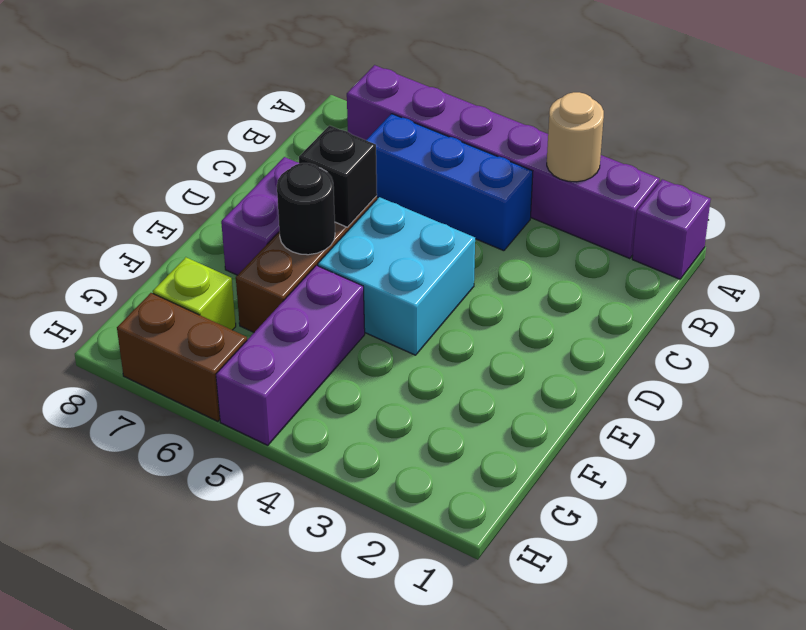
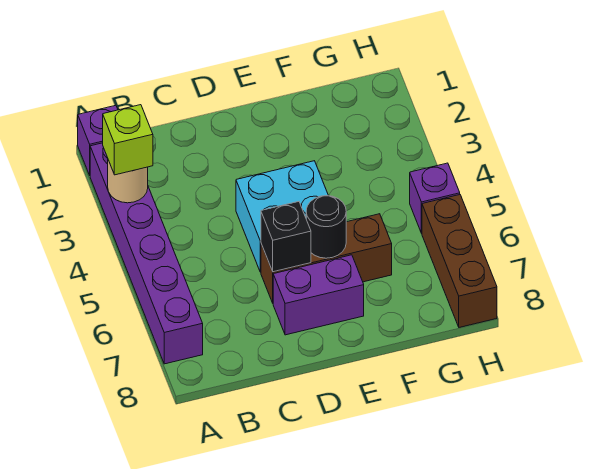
blue 1x3 brick [366,114,533,251] -> none
purple 1x3 brick [216,265,365,445] -> purple 1x1 brick [410,163,460,233]
lime 1x1 brick [153,257,236,330] -> lime 1x1 brick moved to [103,105,153,175]
brown 1x2 brick [117,293,247,421] -> brown 1x3 brick [422,195,497,327]

